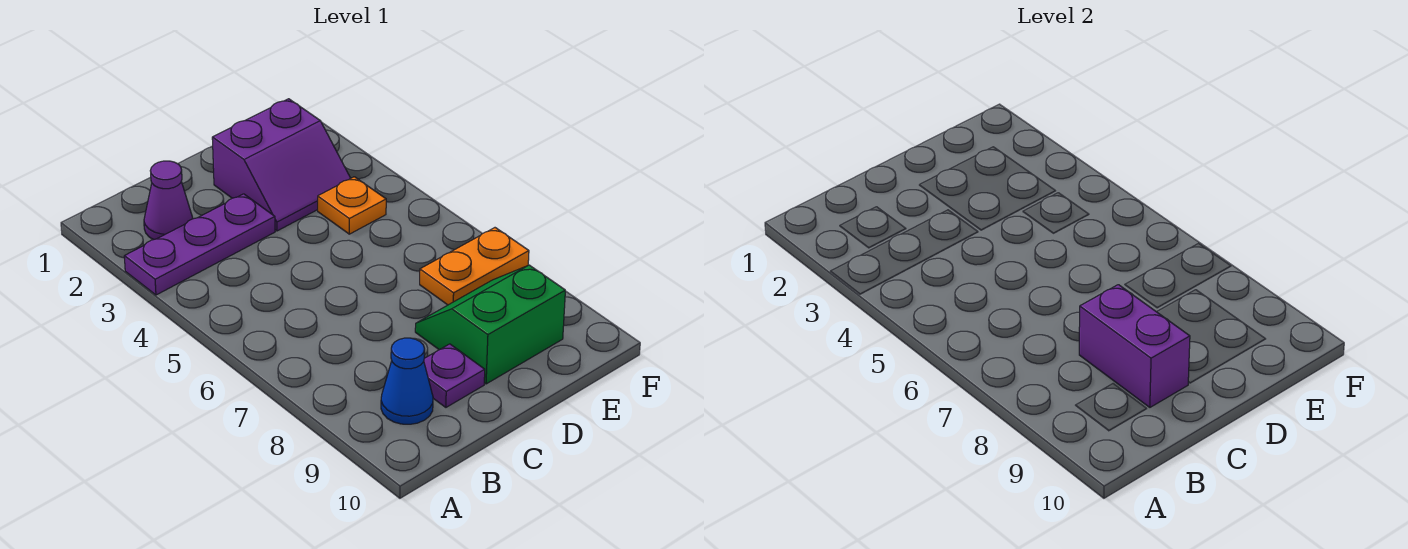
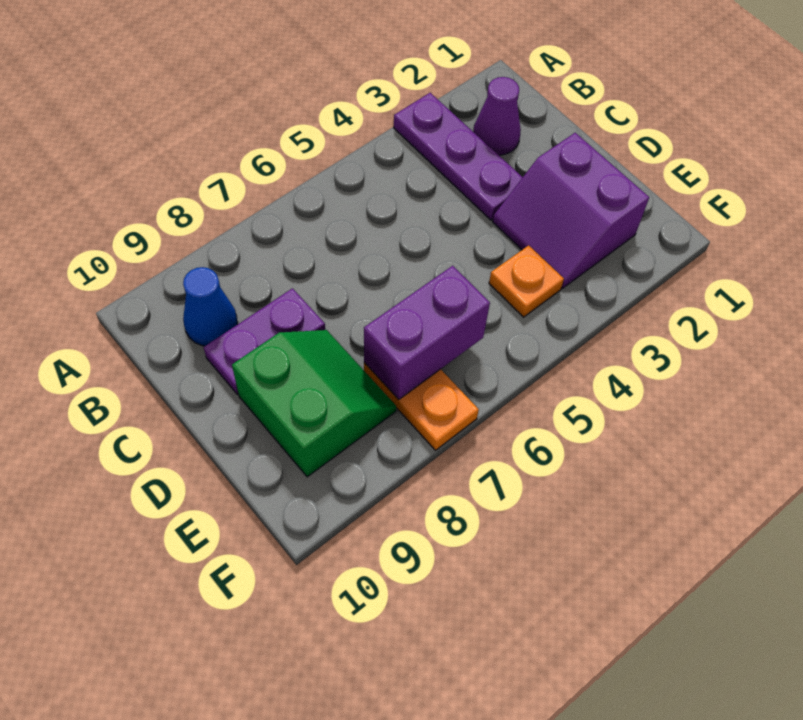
purple 1x2 brick [1079,285,1190,407] -> purple 1x2 brick moved to [364,266,490,399]
purple 1x1 plate [424,344,485,407] -> purple 1x2 plate [204,288,325,394]

